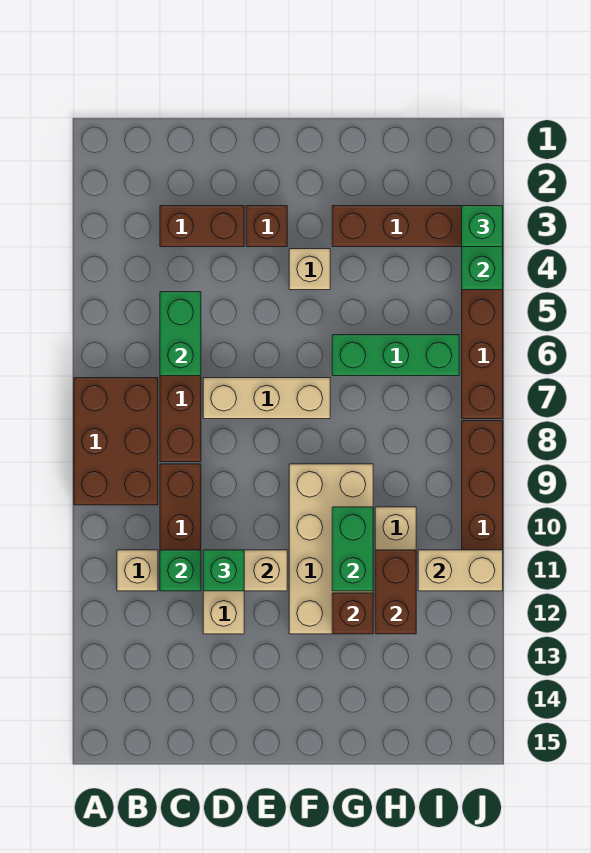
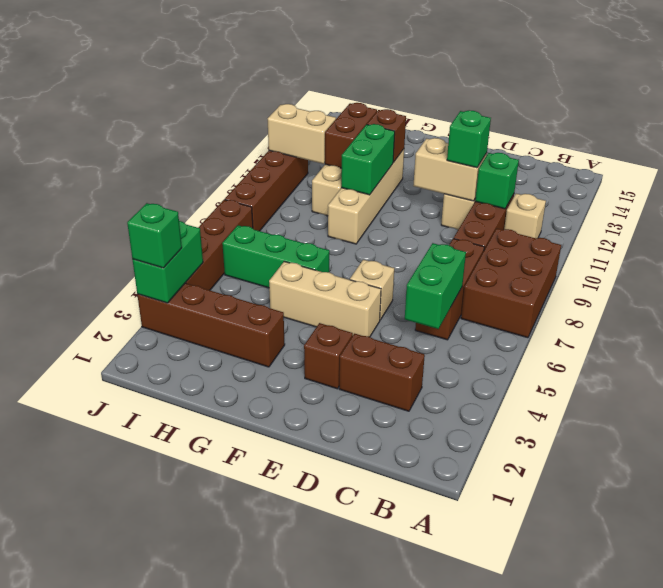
tan 1x3 brick [203,378,330,419] -> tan 1x3 brick moved to [269,261,381,337]
tan 1x1 brick [289,249,330,290] -> tan 1x1 brick moved to [350,260,394,320]
tan 2x4 brick [289,464,373,634] -> tan 1x4 brick [328,149,404,244]

